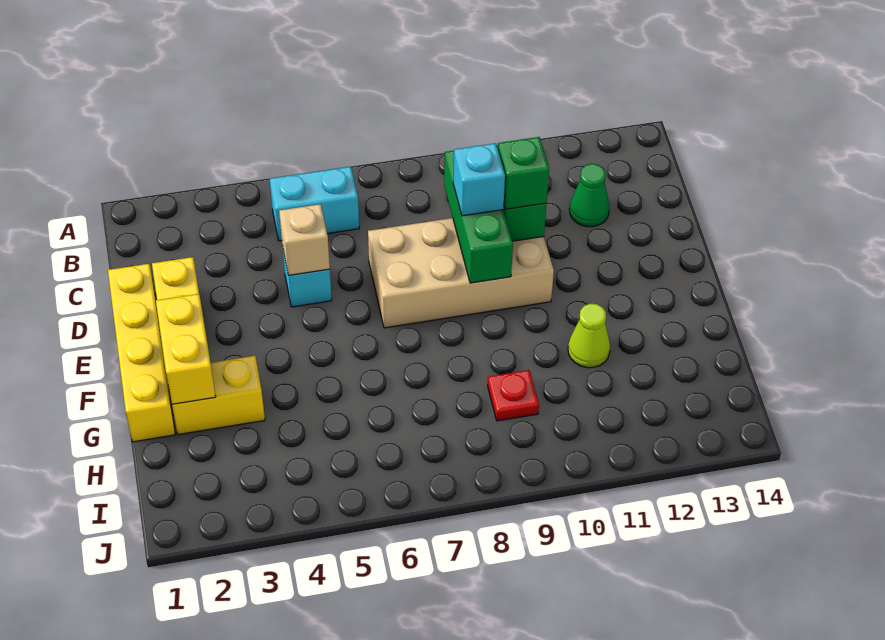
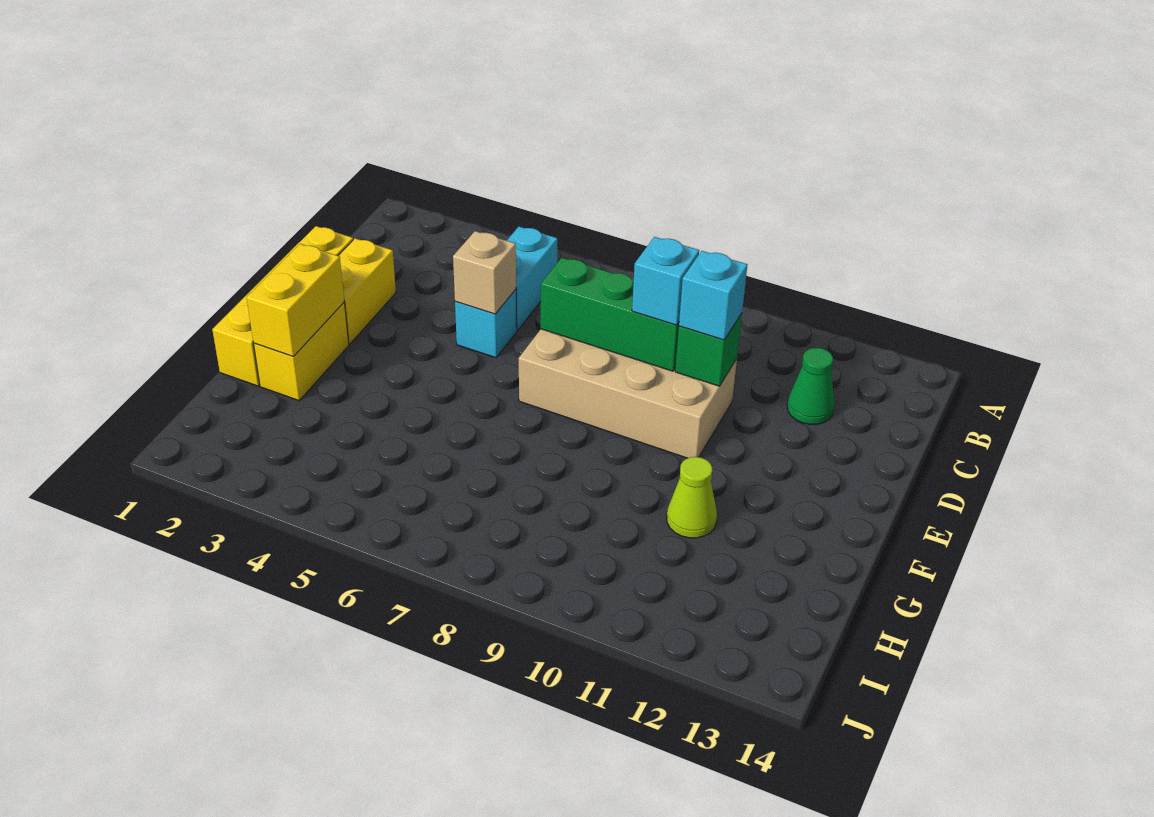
cyan 1x2 brick [270,167,359,241] -> cyan 1x2 brick turned to [507,227,557,331]
green 1x3 brick [444,151,513,283] -> green 1x3 brick turned to [541,257,679,371]
green 1x1 brick [498,137,549,209] -> cyan 1x1 brick [679,251,747,340]
yellow 1x2 brick [172,355,265,435] -> yellow 1x2 brick turned to [254,303,349,401]
red 1x1 plate [488,370,539,421] -> none

